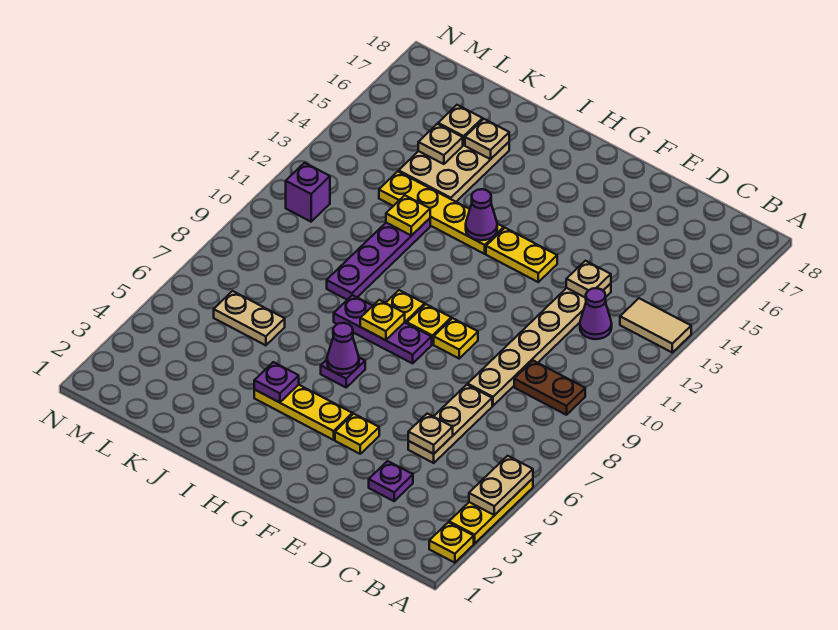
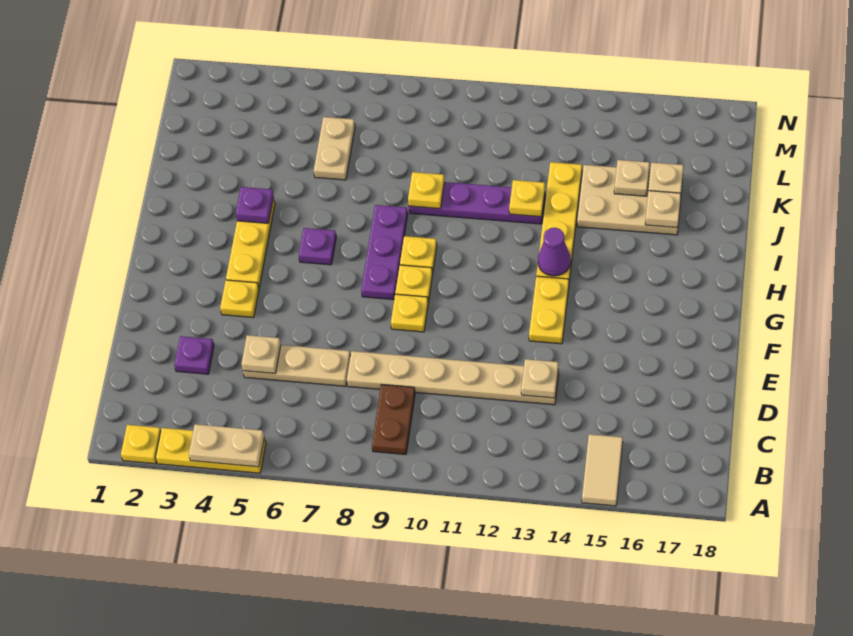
tan 1x2 tile [620,298,691,352] -> tan 1x2 tile moved to [582,434,623,506]
purple 1x1 cone [580,288,612,339] -> none
purple 1x1 cone [327,323,359,374] -> none
yellow 1x1 plate [360,300,405,340] -> yellow 1x1 plate moved to [408,172,445,209]
purple 1x1 brick [286,163,330,222] -> none

